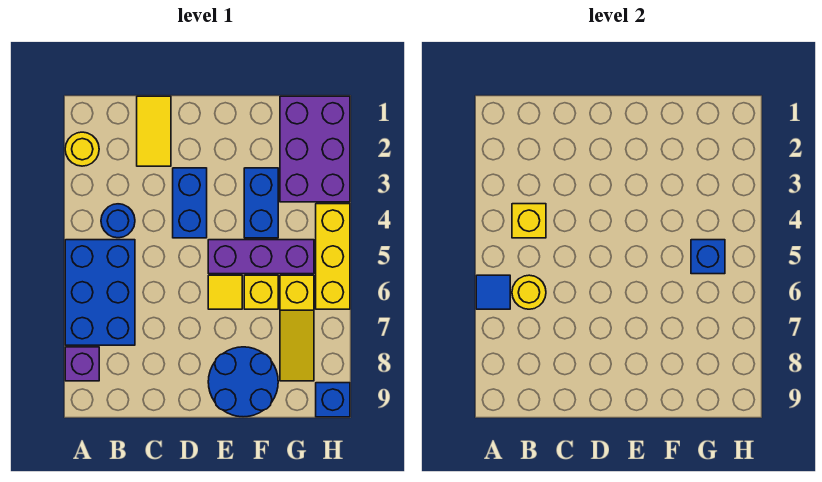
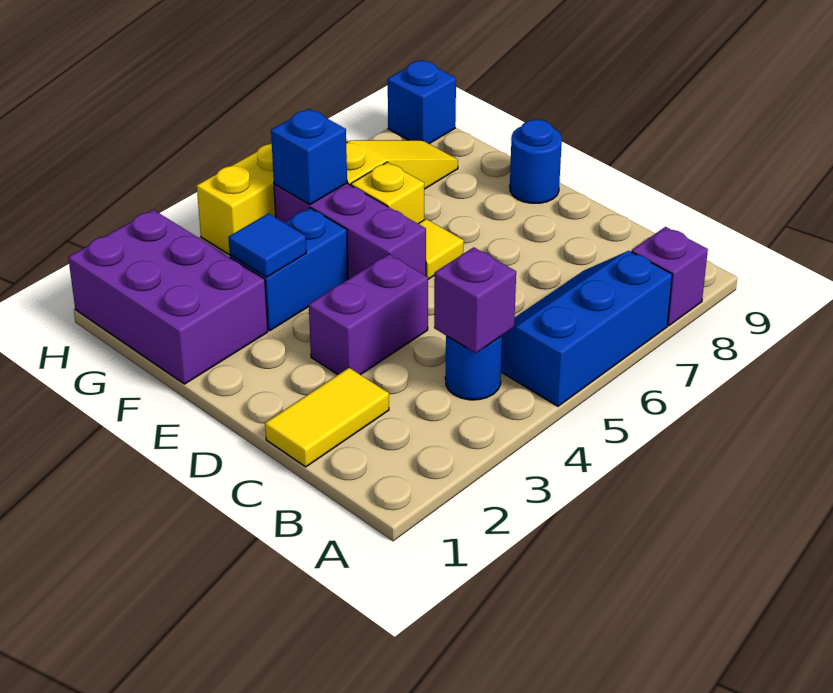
yellow 1x1 round brick [65,132,99,166] -> none
blue 2x3 brick [65,240,135,345] -> blue 2x3 slope [501,251,672,406]
blue 1x1 tile [476,275,510,309] -> blue 1x1 tile moved to [228,213,306,277]
yellow 1x1 brick [512,204,546,238] -> purple 1x1 brick [434,247,516,353]
yellow 1x1 round brick [512,275,546,309] -> none
blue 1x2 brick [173,168,207,238] -> purple 1x2 brick [309,254,428,375]
blue 2x2 round brick [208,347,278,417] -> blue 1x1 round brick [510,120,562,203]
purple 2x3 brick [280,96,350,202] -> purple 2x3 brick turned to [68,210,268,384]

